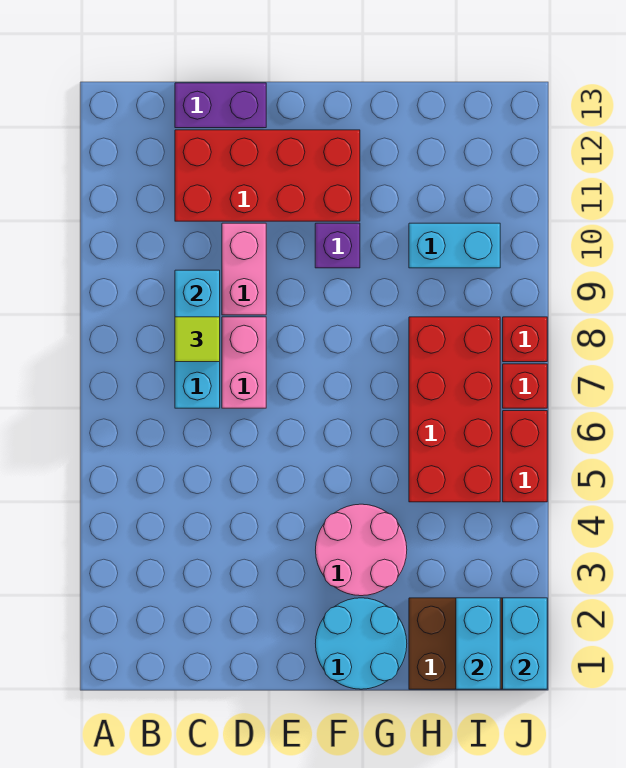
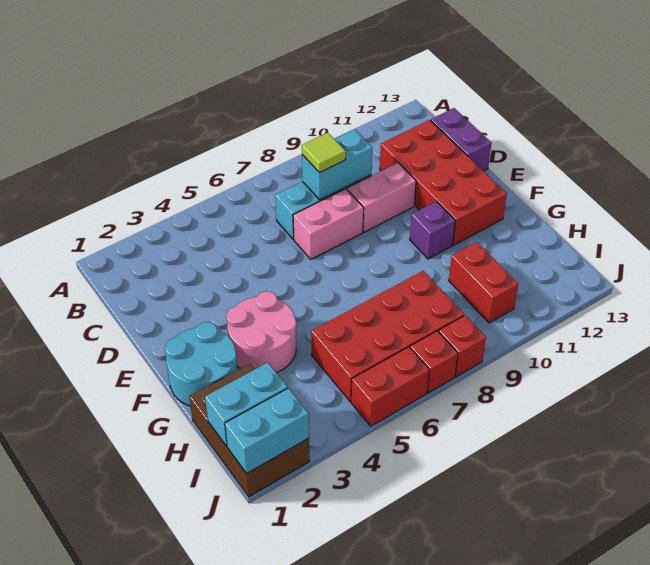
cyan 1x2 brick [409,223,500,268] -> red 1x2 brick [449,242,518,323]

